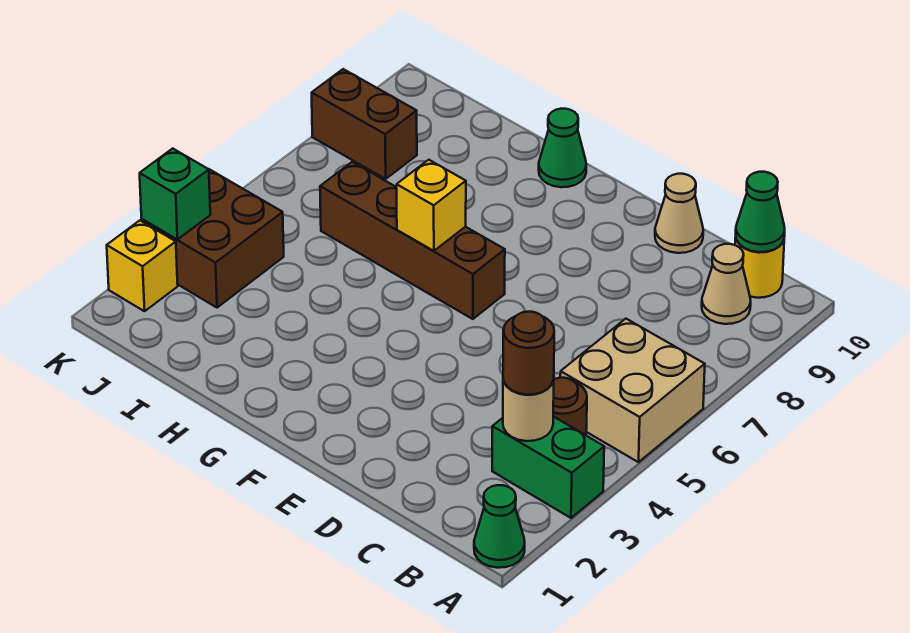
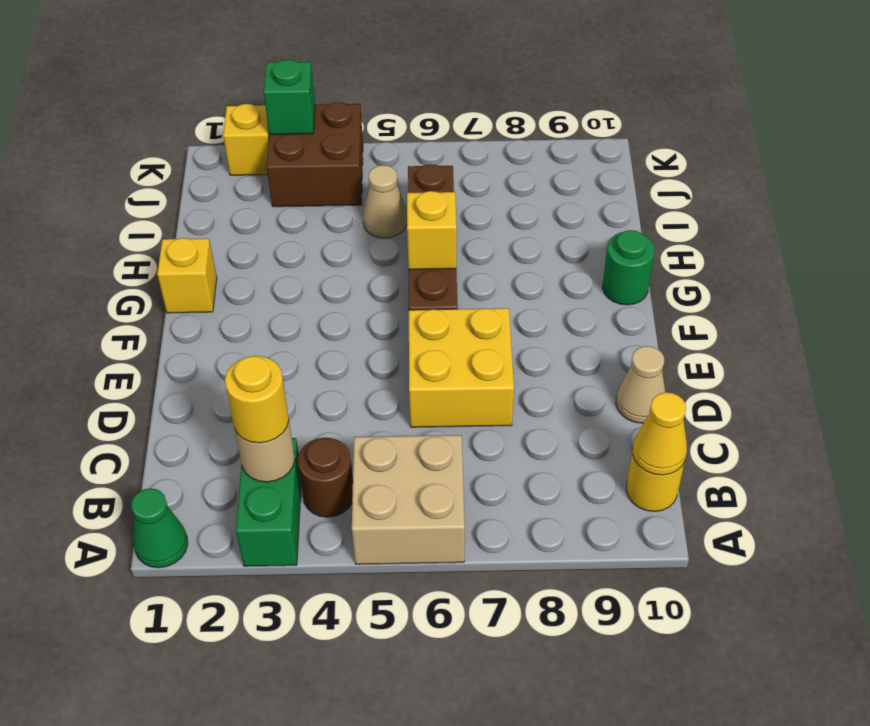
brown 1x1 round brick [503,312,554,395] -> yellow 1x1 round brick [225,356,289,443]
tan 1x1 cone [702,244,751,324] -> tan 1x1 cone moved to [363,165,407,238]
green 1x1 cone [736,172,785,252] -> yellow 1x1 cone [633,392,687,475]
none -> yellow 2x2 brick [409,308,514,427]
none -> yellow 1x1 brick [157,238,217,313]
green 1x1 cone [539,109,586,187] -> green 1x1 round brick [602,230,655,305]
brown 1x2 brick [312,69,417,179] -> none

